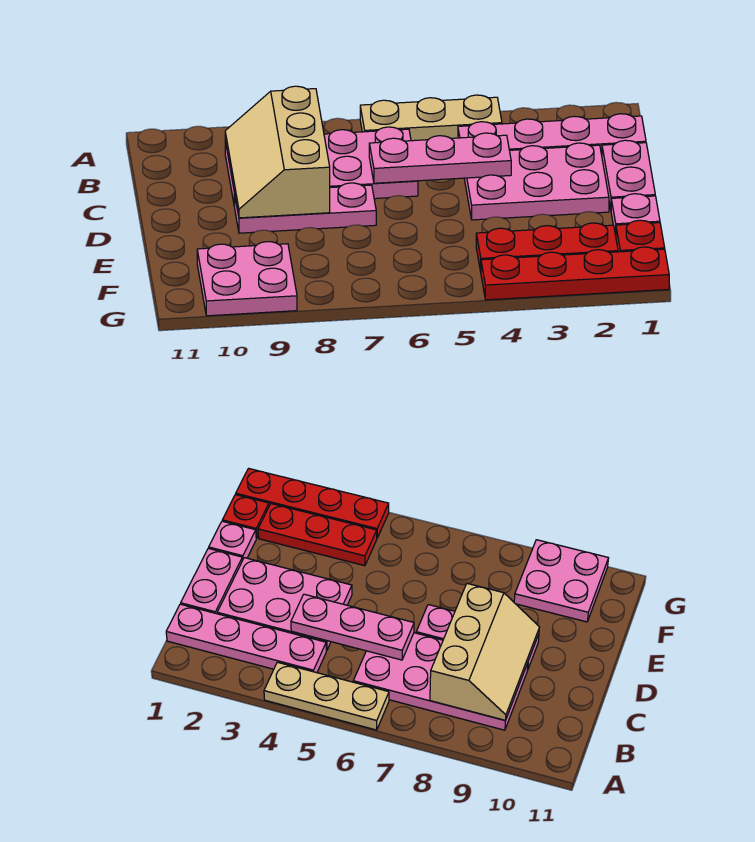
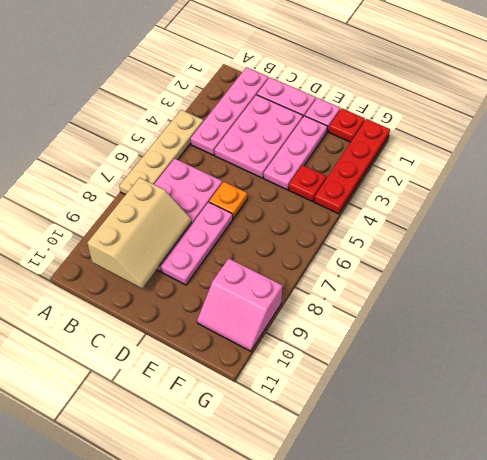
tan 1x3 plate [360,95,502,141] -> tan 1x4 plate [119,110,203,195]
tan 2x3 slope [225,86,330,218] -> tan 2x3 slope turned to [87,178,191,288]
pink 1x3 plate [369,133,511,183] -> pink 1x3 plate moved to [264,116,327,190]
none -> orange 1x1 plate [209,182,247,219]
red 1x3 plate [476,223,618,271] -> red 1x1 plate [289,165,326,202]
pink 2x2 plate [197,242,297,316] -> pink 2x2 slope [197,258,282,351]

